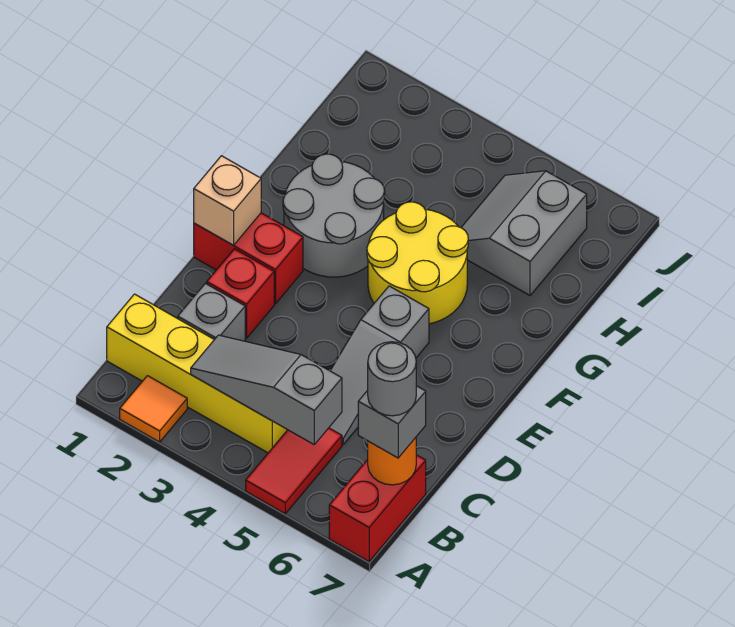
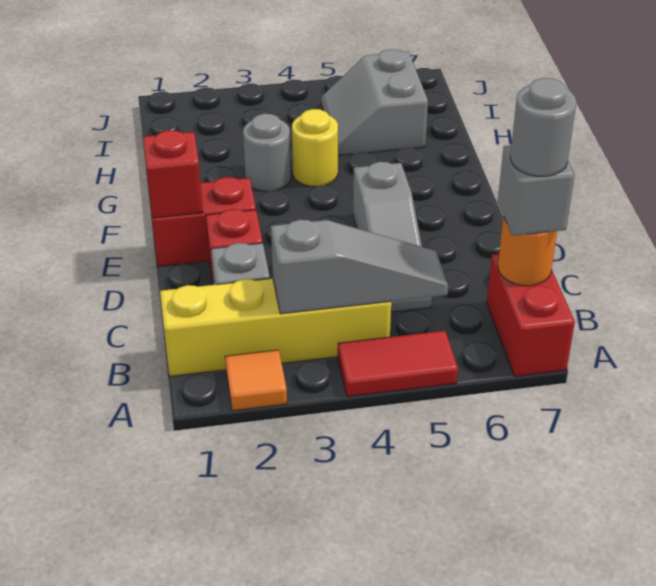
red 1x2 tile [246,428,342,514] -> red 1x2 tile turned to [338,331,458,397]
grey 1x3 slope [191,335,342,444] -> grey 1x3 slope turned to [271,220,448,314]
tan 1x1 brick [194,156,261,245] -> red 1x1 brick [143,130,203,218]
grey 2x2 round brick [283,154,385,277] -> grey 1x1 round brick [243,114,291,191]
yellow 2x2 round brick [367,202,468,324] -> yellow 1x1 round brick [292,109,338,187]

